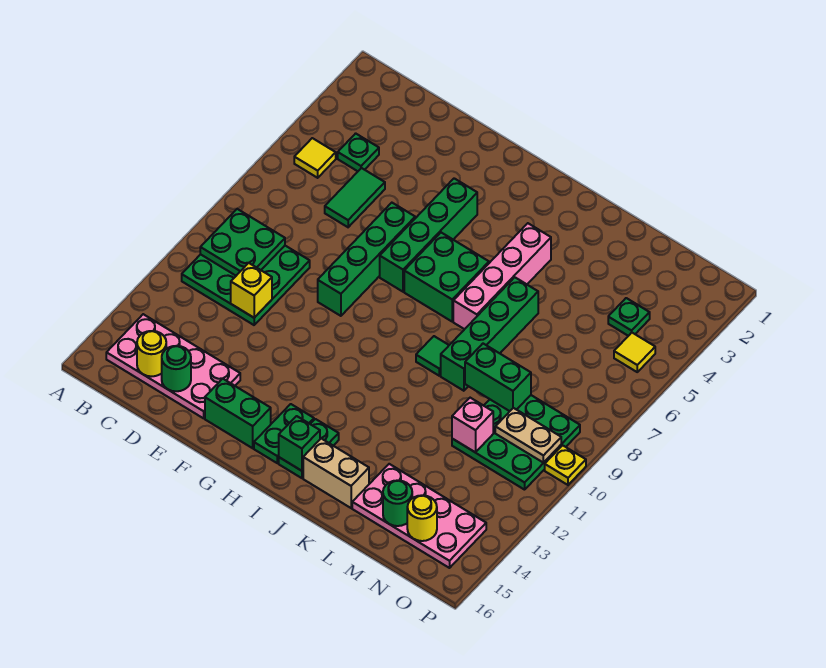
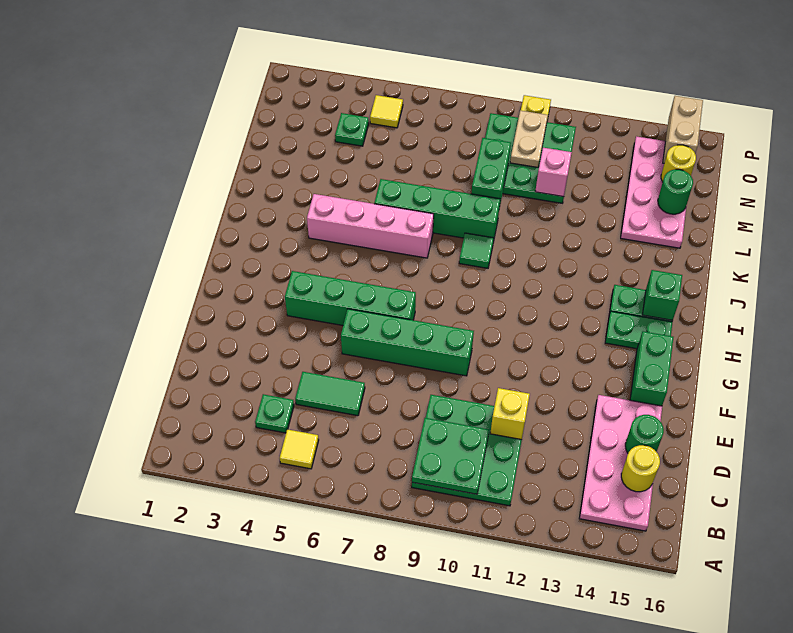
green 2x2 brick [404,233,489,321] -> none
tan 1x2 brick [303,439,369,508] -> tan 1x2 brick moved to [663,96,703,163]

